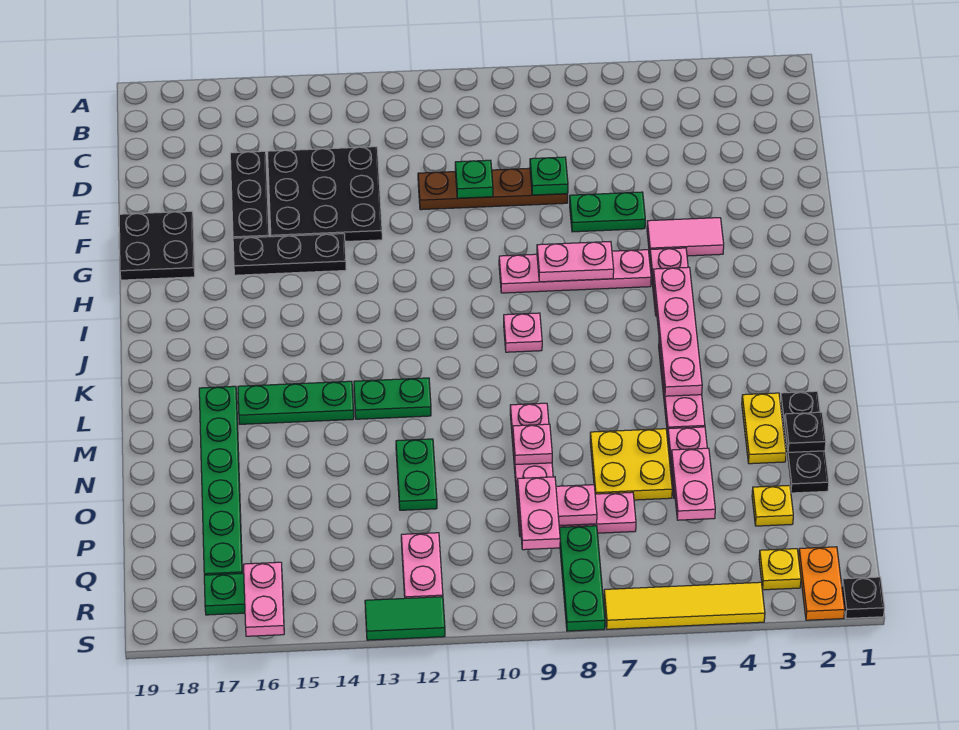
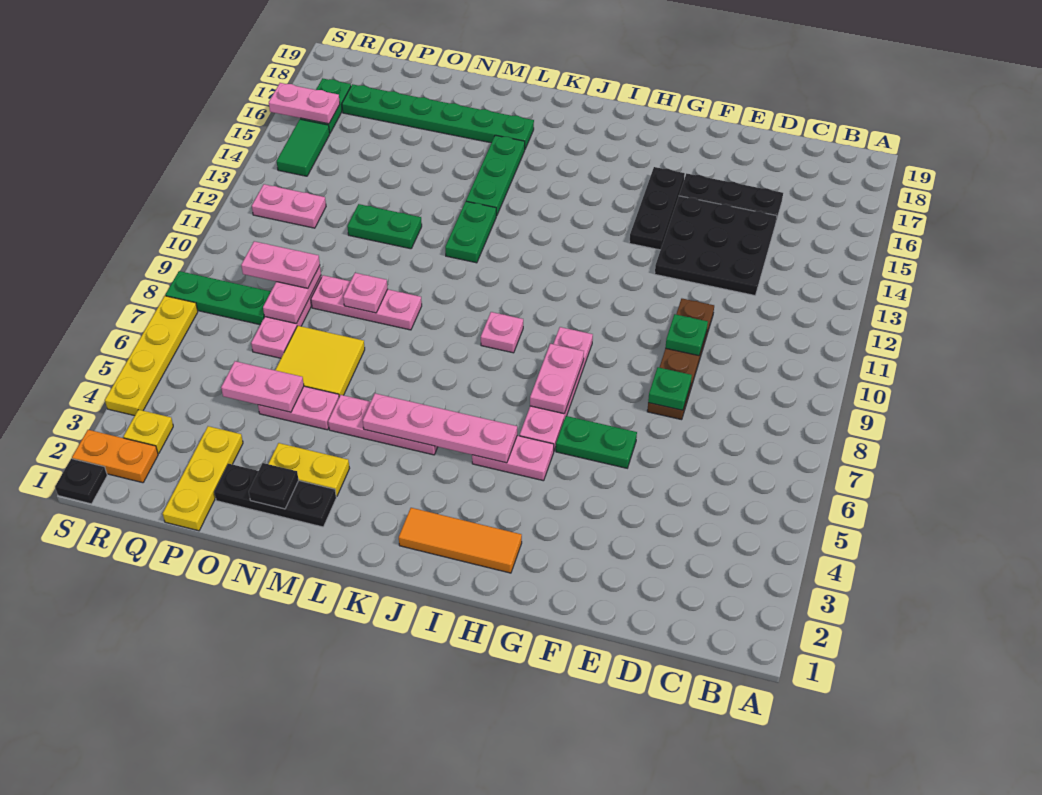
green 1x2 plate [570,192,645,232] -> green 1x2 plate turned to [556,416,637,468]
black 2x2 plate [119,211,195,280] -> none
pink 1x2 tile [647,218,724,256] -> none
none -> orange 1x3 tile [399,508,522,573]
yellow 2x2 plate [590,429,672,500] -> yellow 2x2 tile [276,326,365,397]
yellow 1x1 plate [752,485,793,526] -> yellow 1x3 plate [163,426,243,531]
yellow 1x4 tile [604,582,765,629] -> yellow 1x4 plate [105,296,198,416]
green 1x2 tile [365,597,445,640] -> green 1x2 tile moved to [277,119,330,176]

